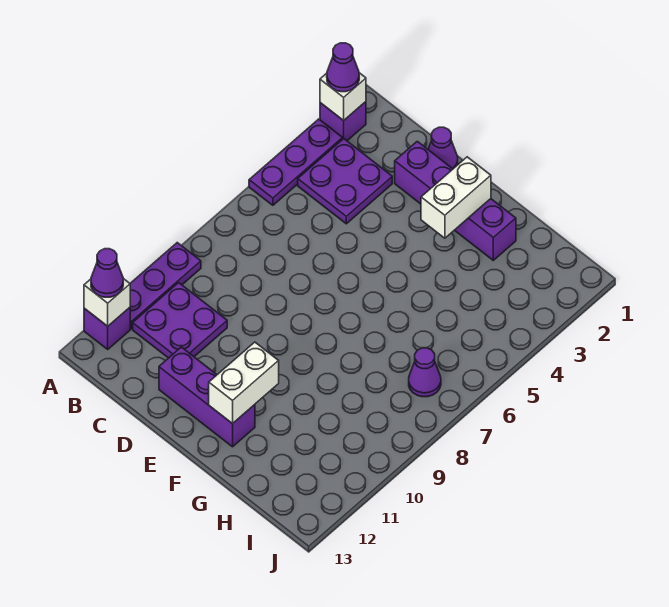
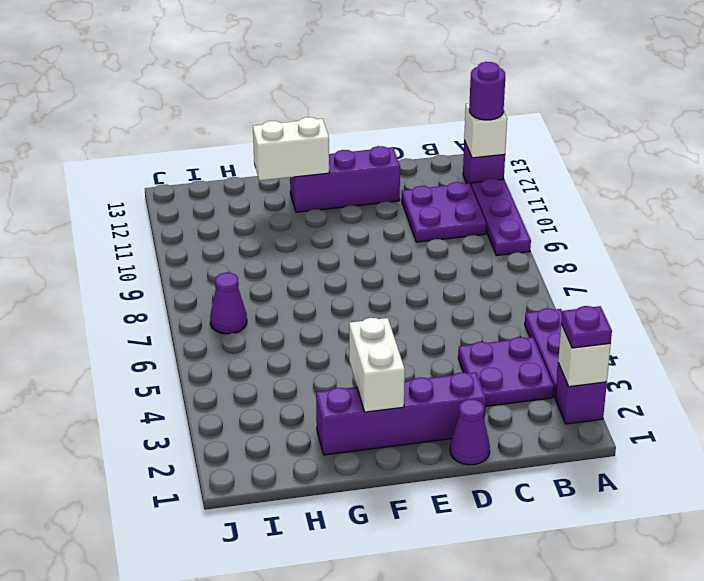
purple 1x1 cone [327,43,359,92] -> purple 1x1 plate [561,306,612,348]
purple 1x1 cone [91,249,123,297] -> purple 1x1 round brick [469,62,505,120]
white 1x2 brick [209,342,279,424] -> white 1x2 brick turned to [253,117,329,181]

